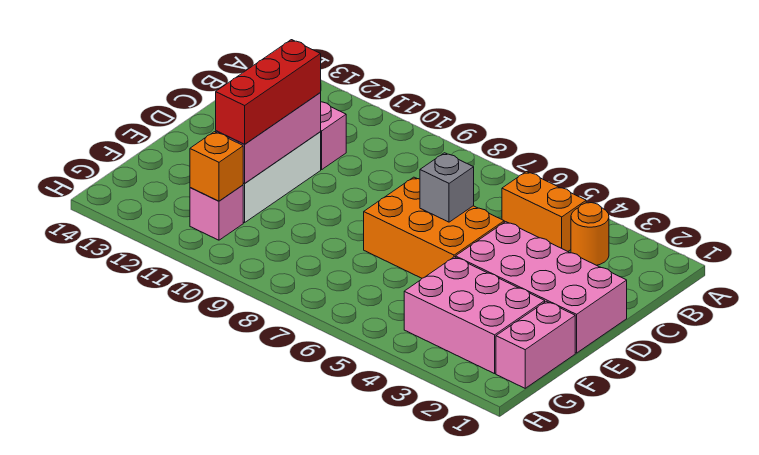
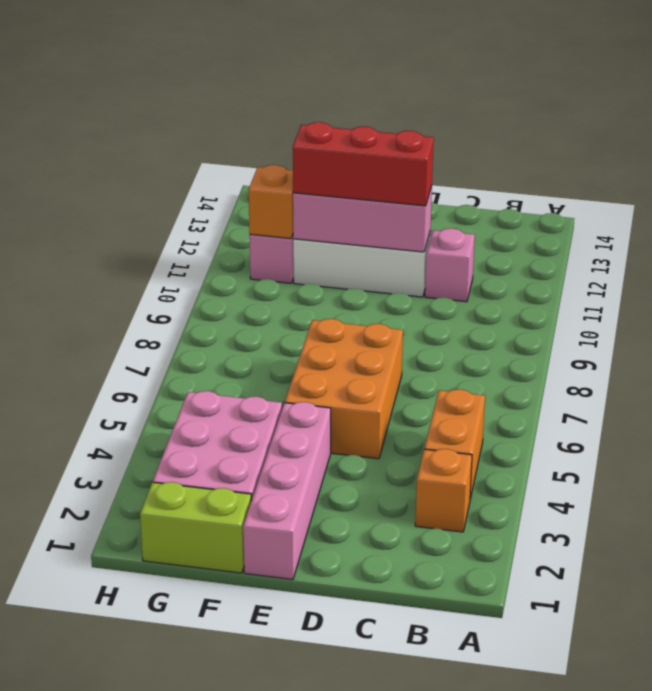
orange 1x1 round brick [571,203,609,265] -> orange 1x1 brick [415,449,472,532]
pink 2x4 brick [456,222,627,353] -> pink 1x4 brick [243,402,331,579]
grey 1x1 brick [420,153,474,222] -> none
pink 1x2 brick [496,301,575,388] -> lime 1x2 brick [140,482,251,573]

